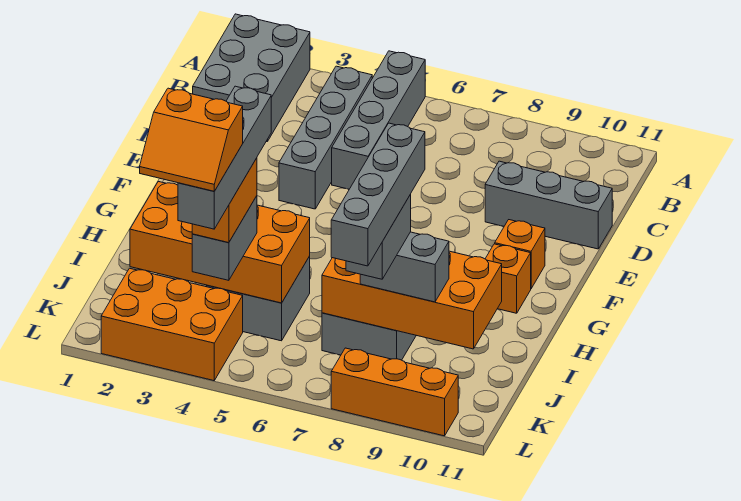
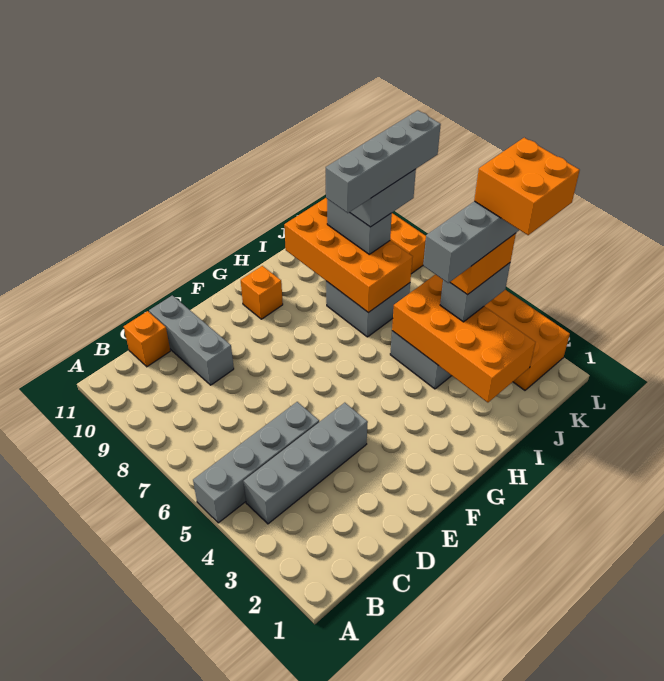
grey 2x3 brick [193,14,310,142] -> none
orange 1x1 brick [495,220,545,288] -> orange 1x1 brick moved to [124,311,170,367]
orange 2x2 slope [140,88,243,191] -> orange 2x2 brick [474,138,580,235]

